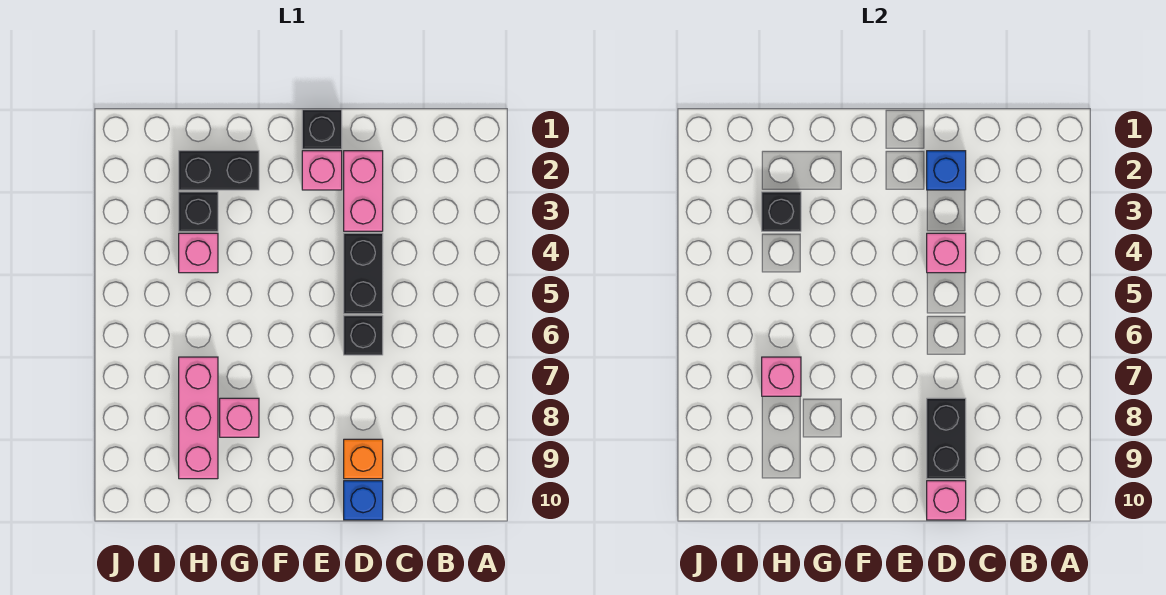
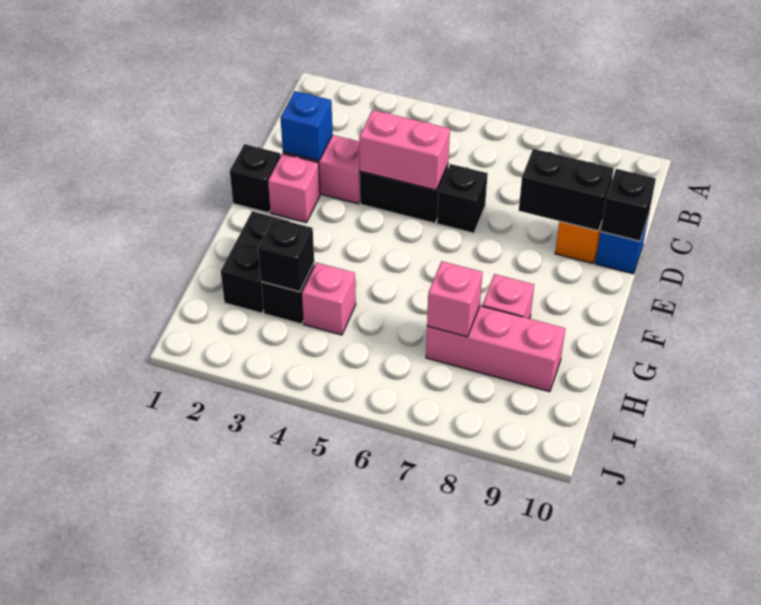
pink 1x1 brick [927,233,966,273] -> pink 1x2 brick [359,110,450,190]
pink 1x1 brick [927,481,966,520] -> black 1x1 brick [601,169,656,241]

